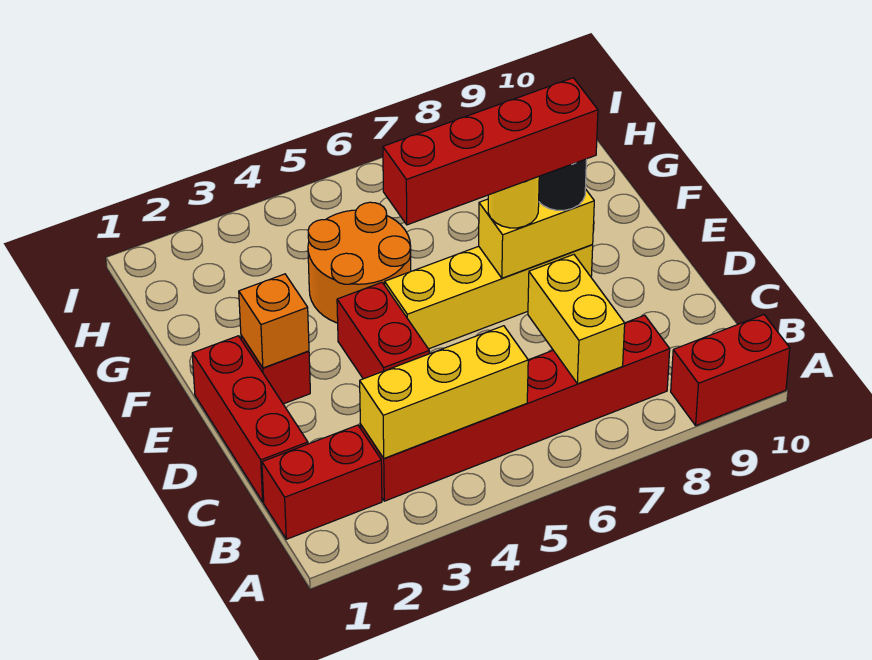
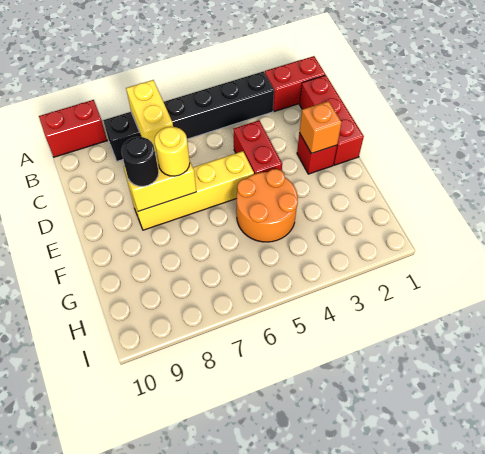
red 1x6 brick [360,315,670,501] -> black 1x6 brick [103,71,274,161]
yellow 1x3 brick [360,326,528,459] -> none
red 1x4 brick [383,78,598,225] -> none

